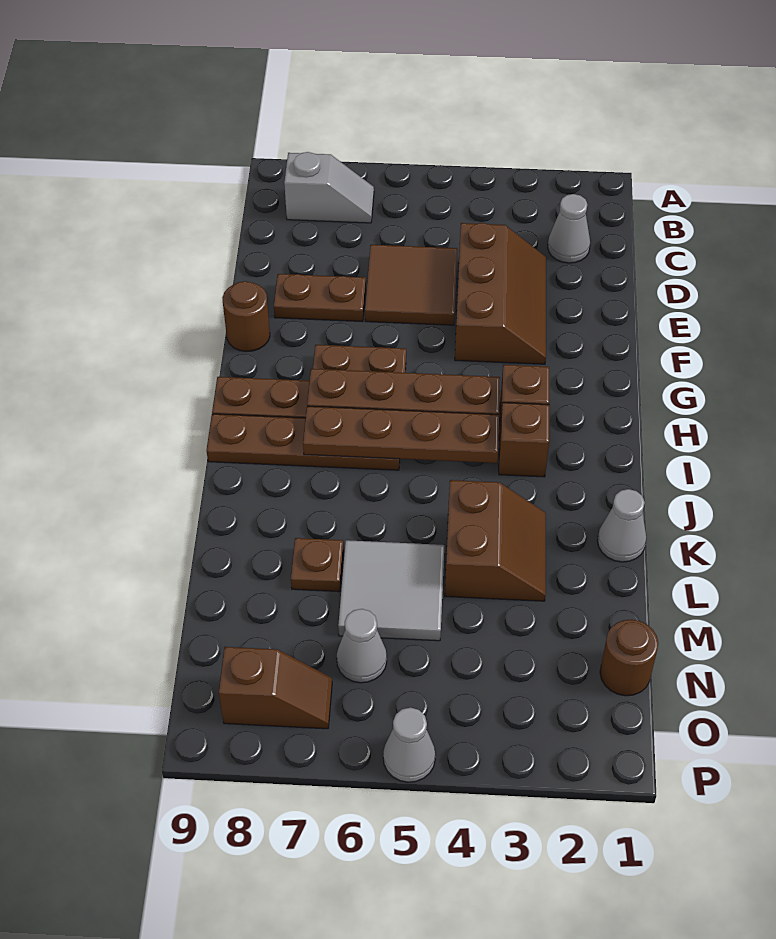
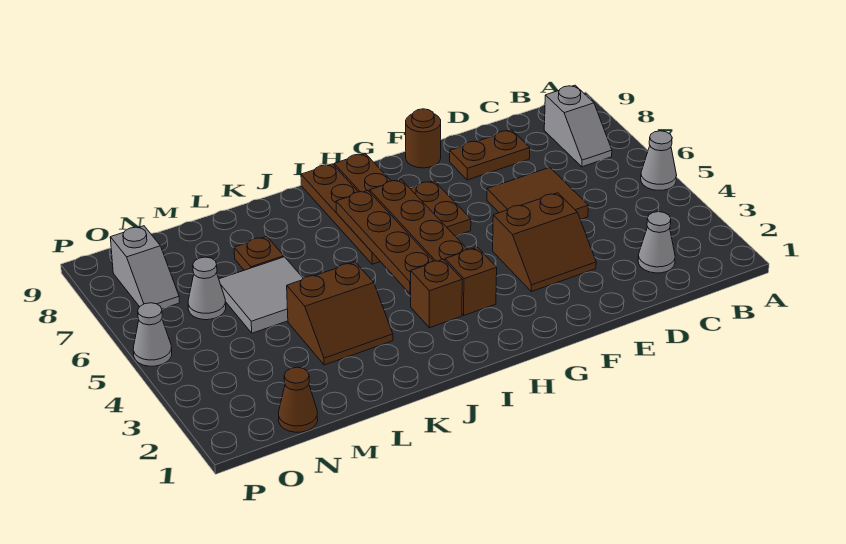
brown 2x3 slope [455,223,546,364] -> brown 2x2 slope [493,193,596,291]
brown 1x2 plate [274,274,366,322] -> brown 1x2 plate turned to [450,130,530,180]
grey 1x1 cone [597,489,646,562] -> grey 1x1 cone moved to [641,131,677,190]
brown 1x1 round brick [600,619,658,696] -> brown 1x1 cone [279,367,318,432]
brown 1x2 slope [219,647,332,729] -> grey 1x2 slope [110,226,180,309]

